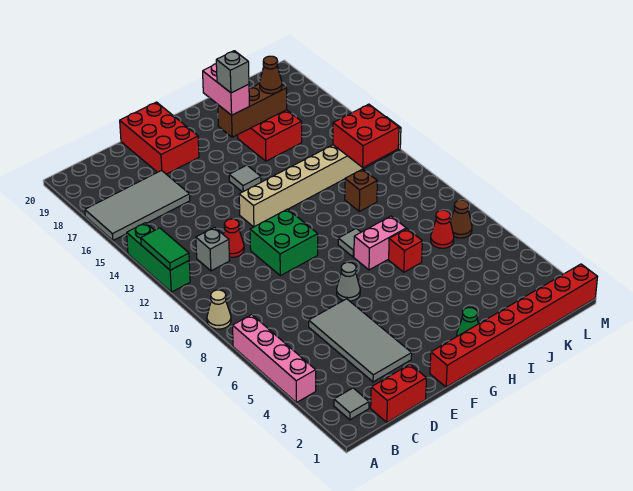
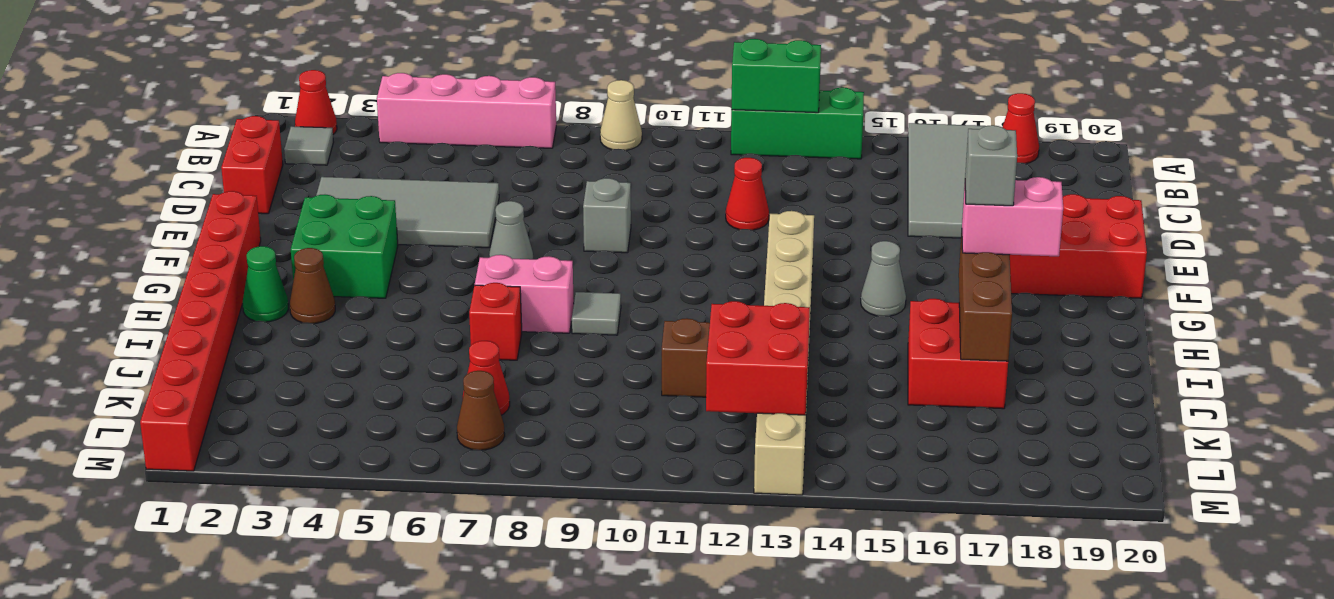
none -> red 1x1 cone [295,70,337,134]
green 1x2 tile [141,228,189,270] -> green 1x2 brick [731,39,821,113]
none -> red 1x1 cone [1003,93,1039,164]
grey 1x1 brick [196,227,230,271] -> grey 1x1 brick moved to [583,178,631,253]
green 2x2 brick [250,209,318,276] -> green 2x2 brick moved to [291,195,398,298]
grey 1x1 tile [229,165,261,192] -> grey 1x1 cone [861,241,906,316]
pink 1x2 brick [354,216,406,270] -> pink 1x2 brick turned to [475,255,574,333]
brown 1x1 cone [260,56,282,94] -> brown 1x1 cone moved to [290,248,335,324]

